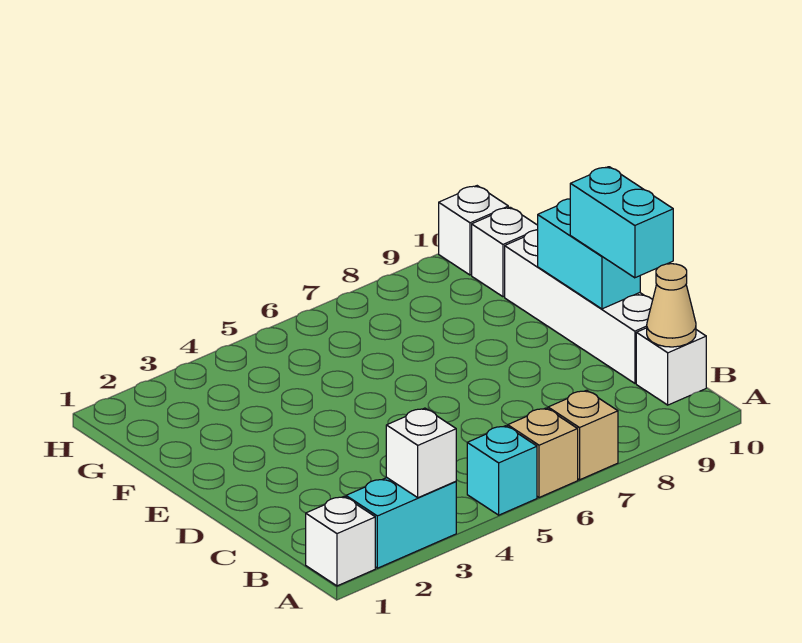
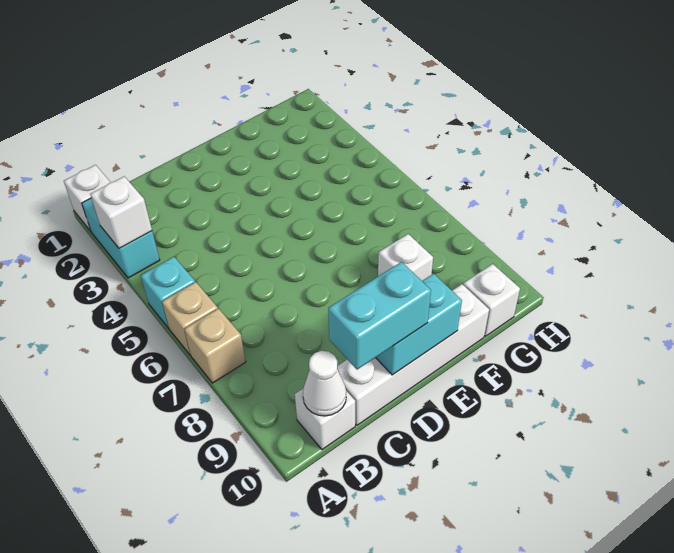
tan 1x1 cone [647,264,696,347] -> white 1x1 cone [303,351,346,416]
white 1x1 brick [439,186,508,275] -> white 1x1 brick moved to [378,234,433,281]

